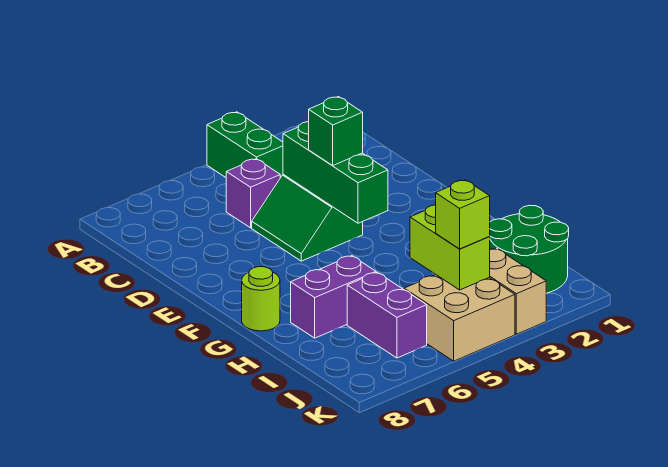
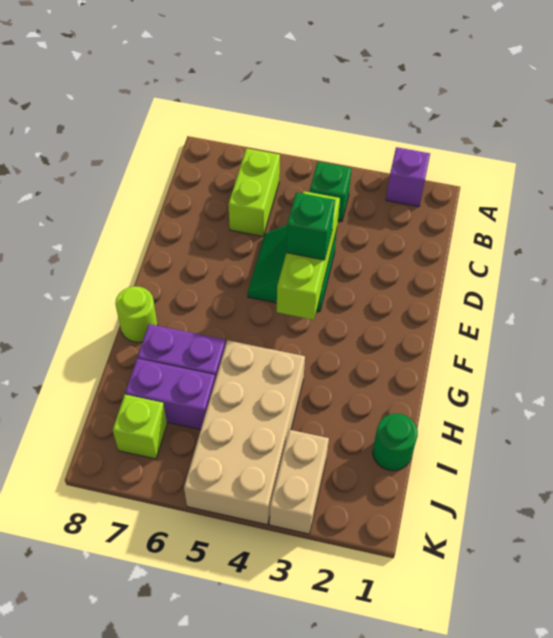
green 1x2 brick [207,112,283,178] -> green 1x1 brick [310,162,352,221]
purple 1x1 brick [226,159,280,228] -> purple 1x1 brick moved to [386,147,430,207]
green 1x3 brick [283,122,388,223] -> lime 1x3 brick [277,191,340,320]
green 2x2 round brick [489,205,569,293] -> green 1x1 round brick [373,413,418,471]
lime 1x2 brick [410,205,490,290] -> lime 1x2 brick moved to [228,148,280,236]
purple 1x2 brick [347,272,427,358] -> purple 1x2 brick turned to [125,359,215,430]
tan 2x2 brick [404,275,515,361] -> tan 2x4 brick [184,340,305,525]
lime 1x1 brick [436,180,490,249] -> lime 1x1 brick moved to [113,394,167,459]

